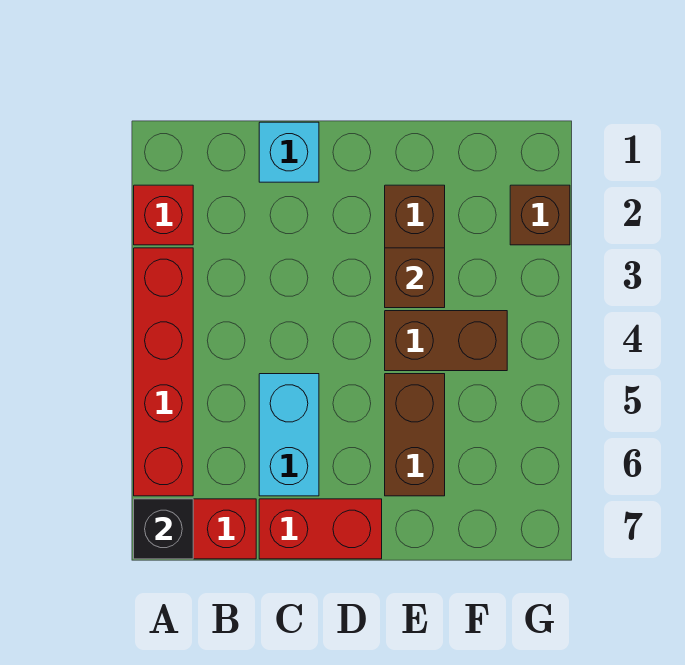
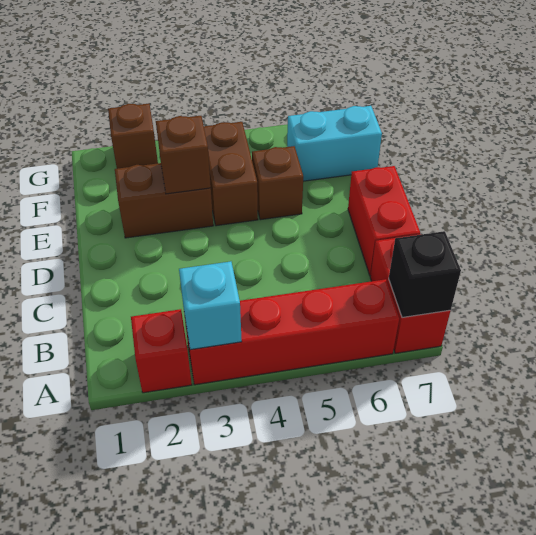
cyan 1x1 brick [259,122,319,182] -> cyan 1x1 brick moved to [179,261,242,350]
cyan 1x2 brick [259,374,319,496] -> cyan 1x2 brick moved to [287,106,382,181]
brown 1x2 brick [385,374,445,496] -> brown 1x1 brick [252,146,303,220]

